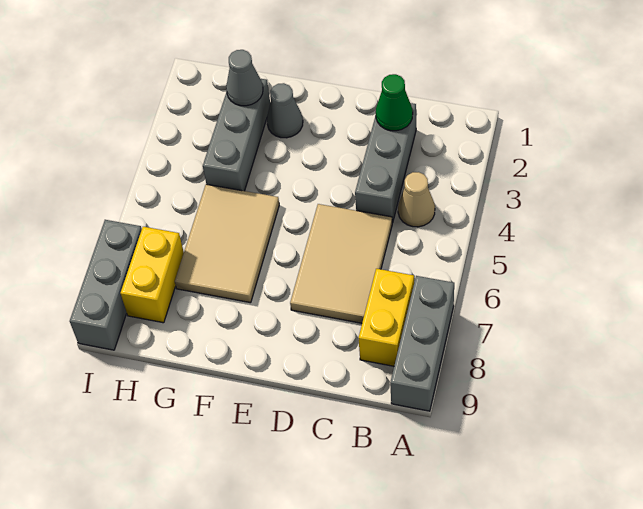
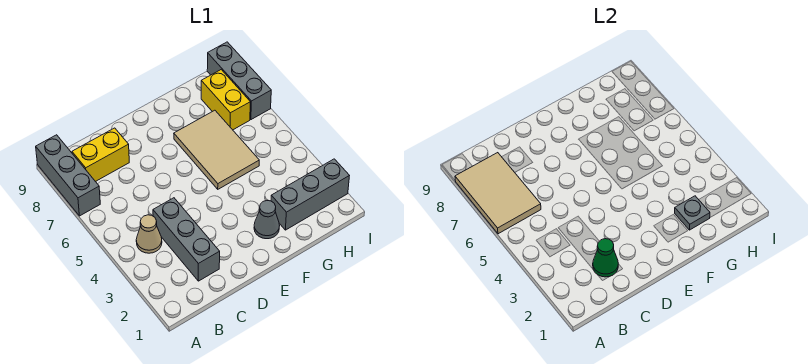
yellow 1x2 brick [359,269,414,366] -> yellow 1x2 brick turned to [72,128,129,182]
tan 2x3 tile [290,204,392,323] -> tan 2x3 tile moved to [455,153,541,234]
grey 1x3 brick [203,79,270,191] -> grey 1x3 brick turned to [271,159,349,230]
grey 1x1 cone [226,50,263,106] -> grey 1x1 plate [675,196,710,230]

